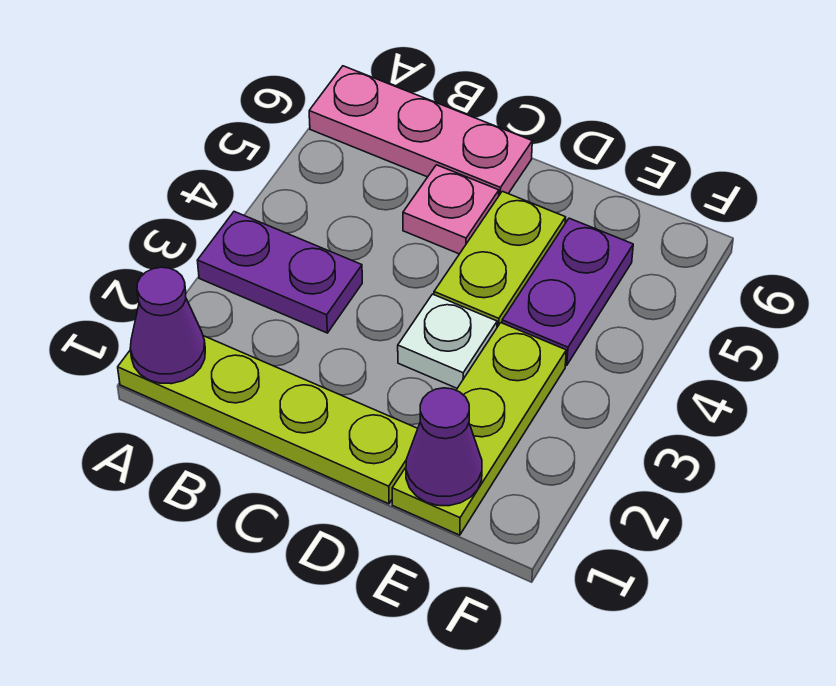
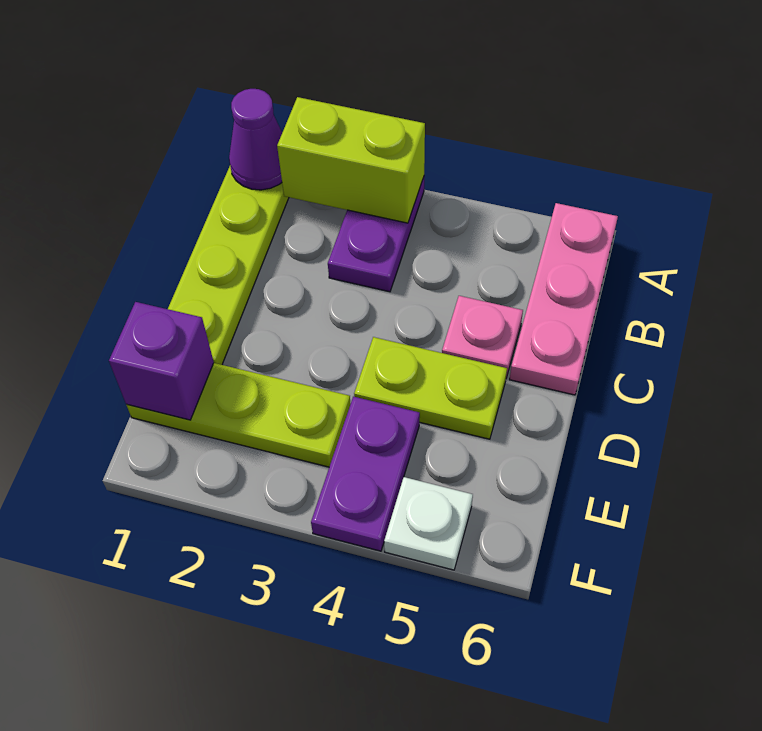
none -> lime 1x2 brick [277,97,425,223]
white 1x1 plate [398,294,497,388] -> white 1x1 plate moved to [384,477,473,570]
purple 1x1 cone [406,388,482,506] -> purple 1x1 brick [109,302,214,420]
purple 1x2 plate [502,218,633,365] -> purple 1x2 plate turned to [311,397,420,551]

